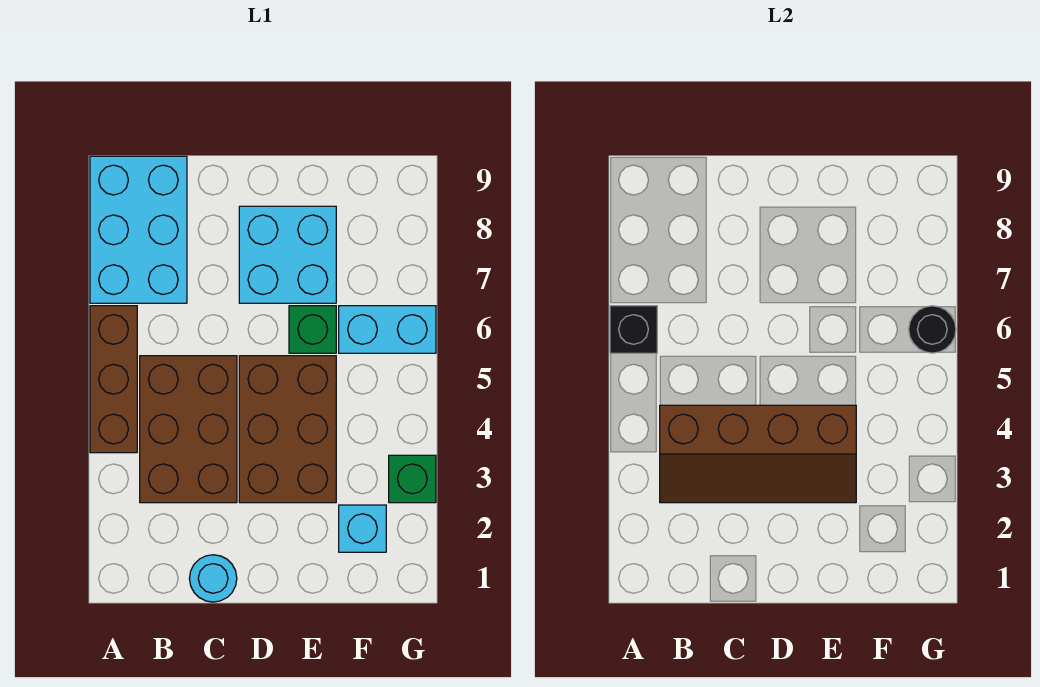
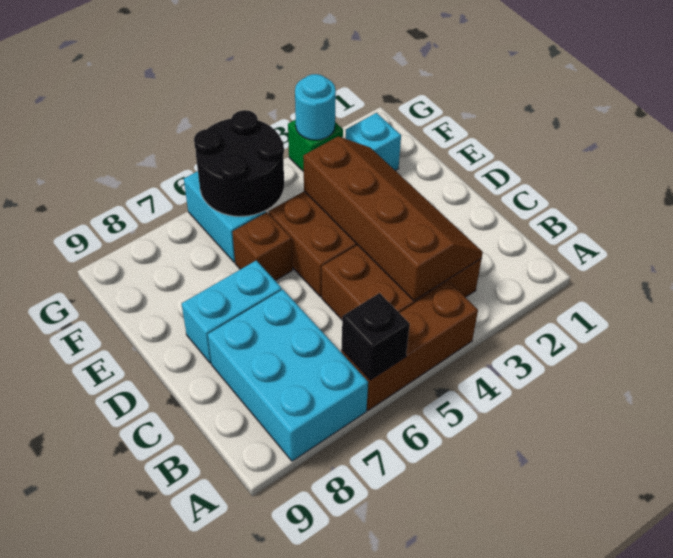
cyan 2x3 brick [90,156,187,303] -> cyan 2x3 brick turned to [208,290,368,461]
cyan 1x1 round brick [189,555,237,602] -> cyan 1x1 round brick moved to [295,74,336,140]
cyan 2x2 brick [239,206,336,303] -> cyan 1x2 brick [182,260,282,364]
green 1x1 brick [289,306,336,353] -> brown 1x1 brick [232,212,293,281]
black 1x1 round brick [909,306,956,353] -> black 2x2 round brick [194,110,284,216]

